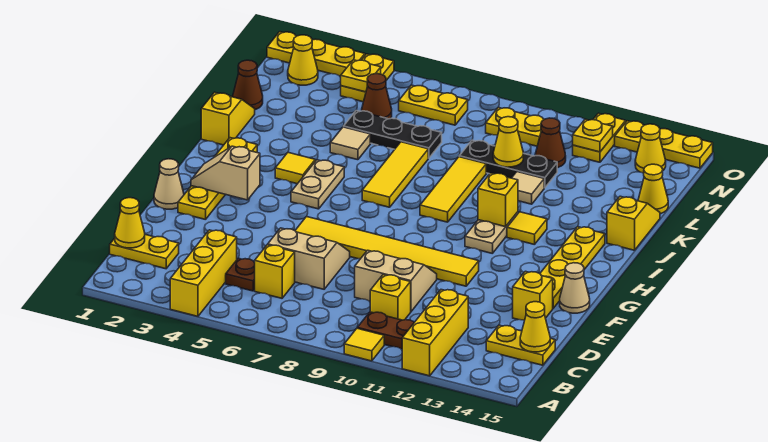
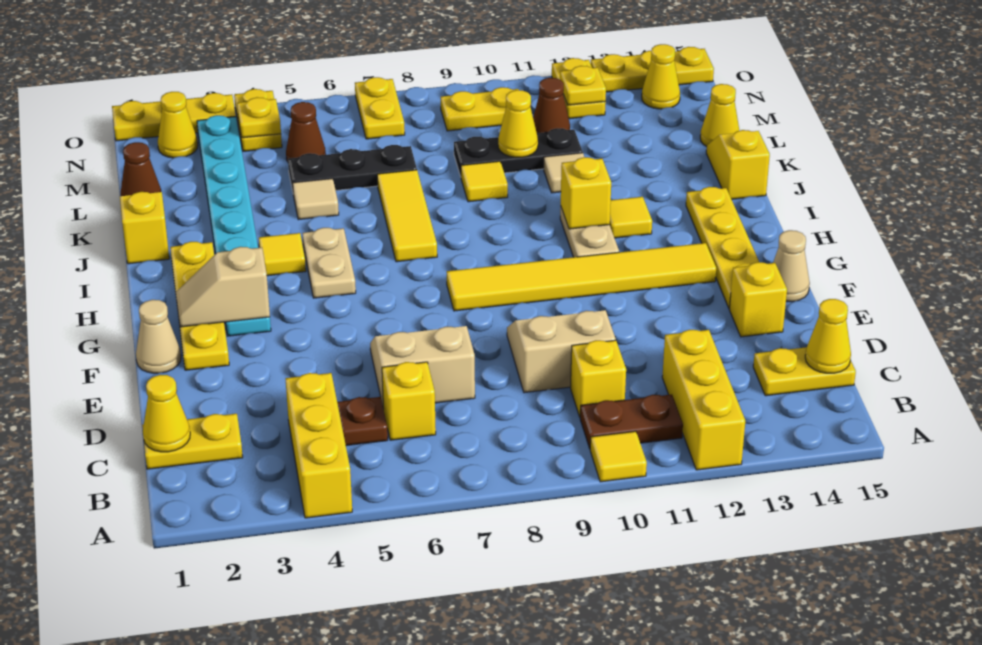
yellow 1x6 tile [295,216,479,286] -> yellow 1x6 tile moved to [447,243,716,311]
none -> cyan 1x8 plate [197,115,271,336]
yellow 1x3 tile [420,157,486,222] -> yellow 1x1 tile [461,161,508,202]
yellow 1x2 plate [399,85,468,125] -> yellow 1x2 plate turned to [355,77,405,139]

